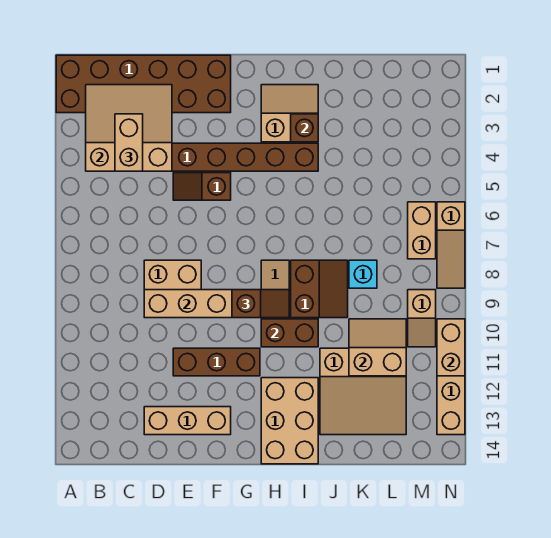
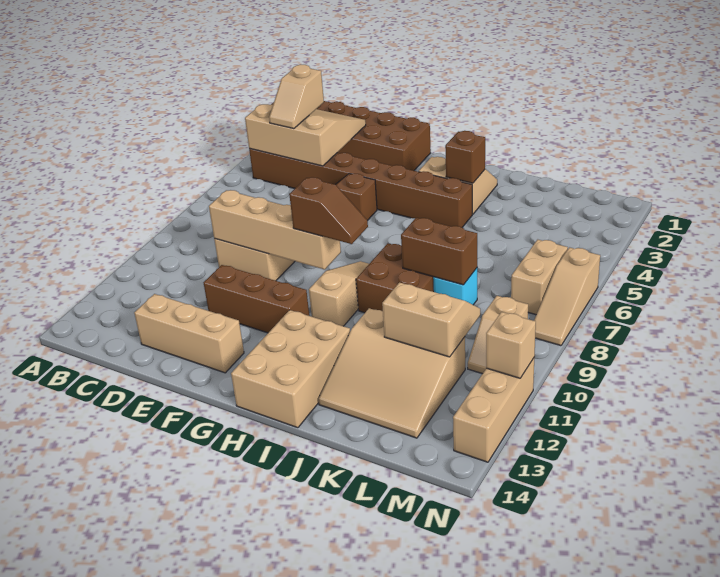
tan 1x2 brick [115,114,143,171] -> tan 1x2 slope [269,65,324,129]
brown 1x2 brick [261,319,318,347] -> brown 1x2 brick moved to [401,218,477,285]
brown 2x2 slope [291,260,348,318] -> brown 2x2 brick [356,243,434,313]
tan 1x2 brick [437,319,465,376] -> tan 1x1 brick [486,312,536,378]

